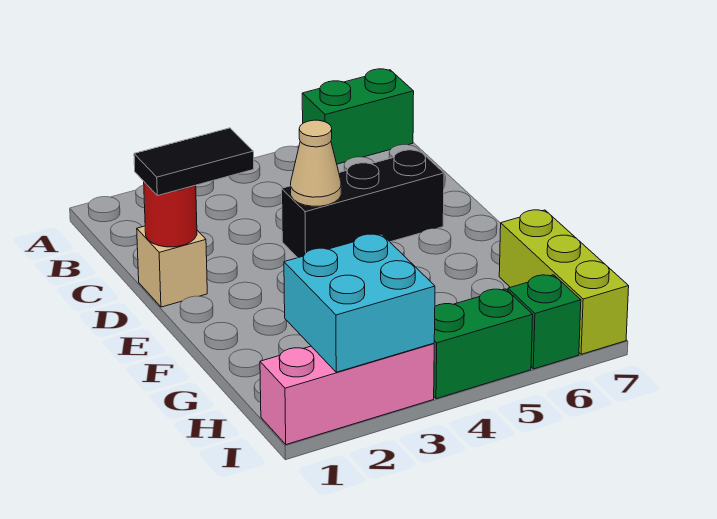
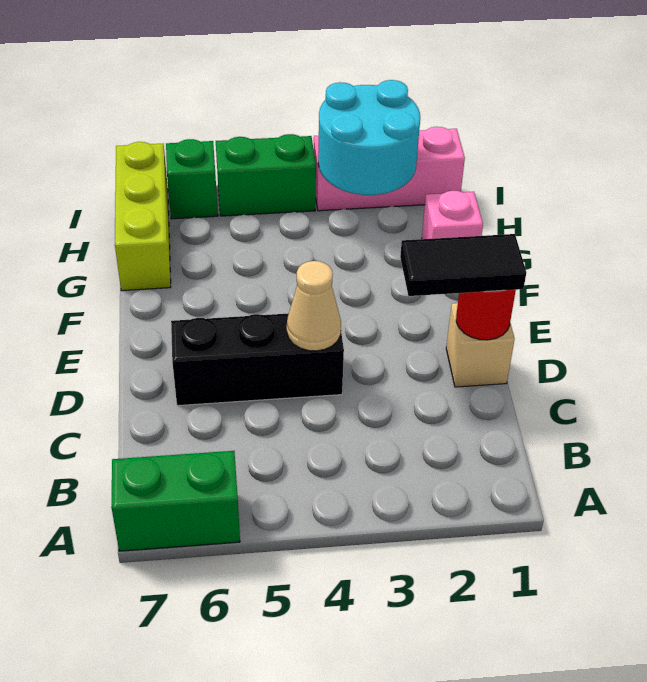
none -> pink 1x1 brick [422,191,483,239]
cyan 2x2 brick [284,234,435,372] -> cyan 2x2 round brick [318,80,420,195]

